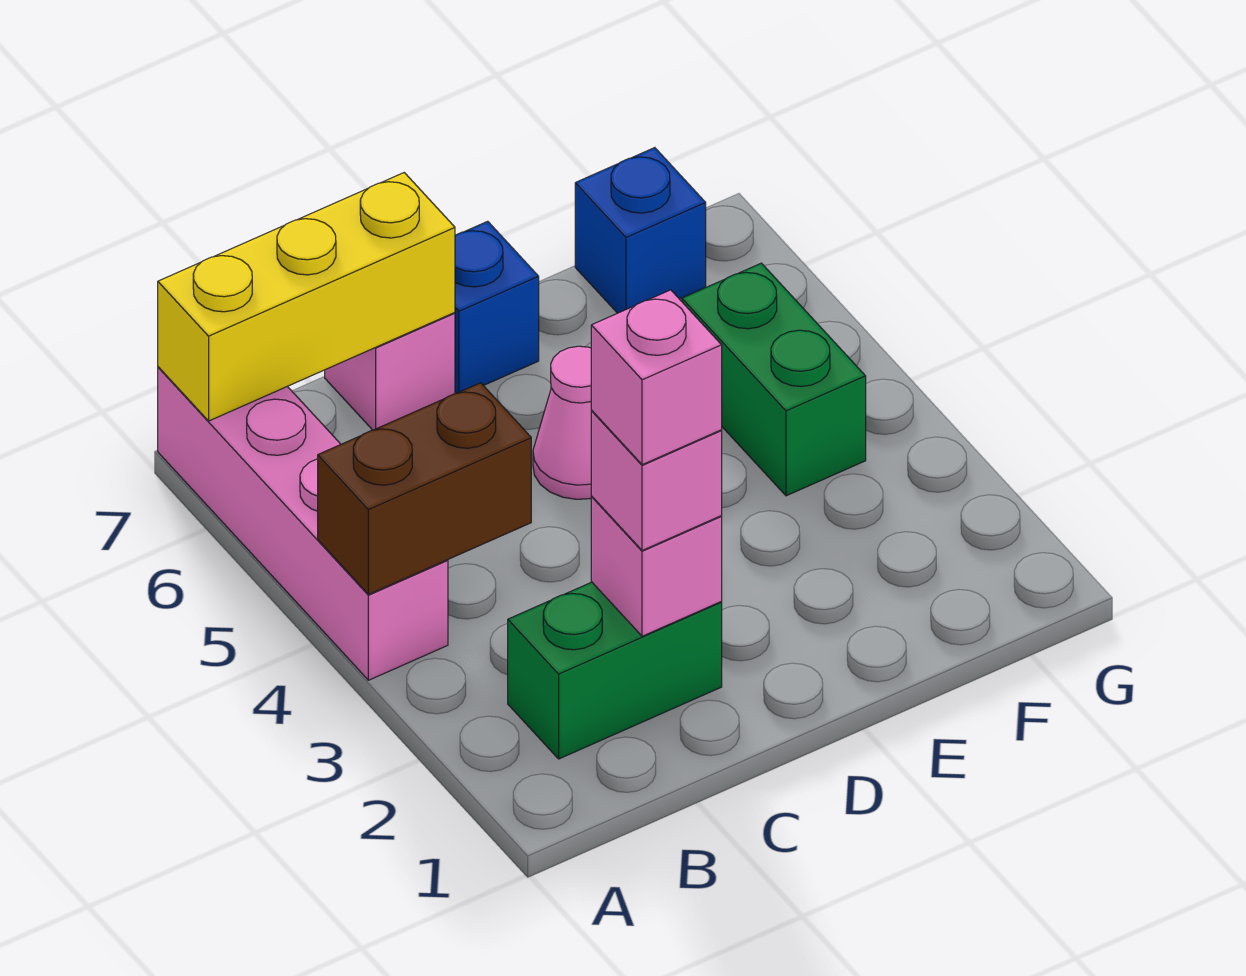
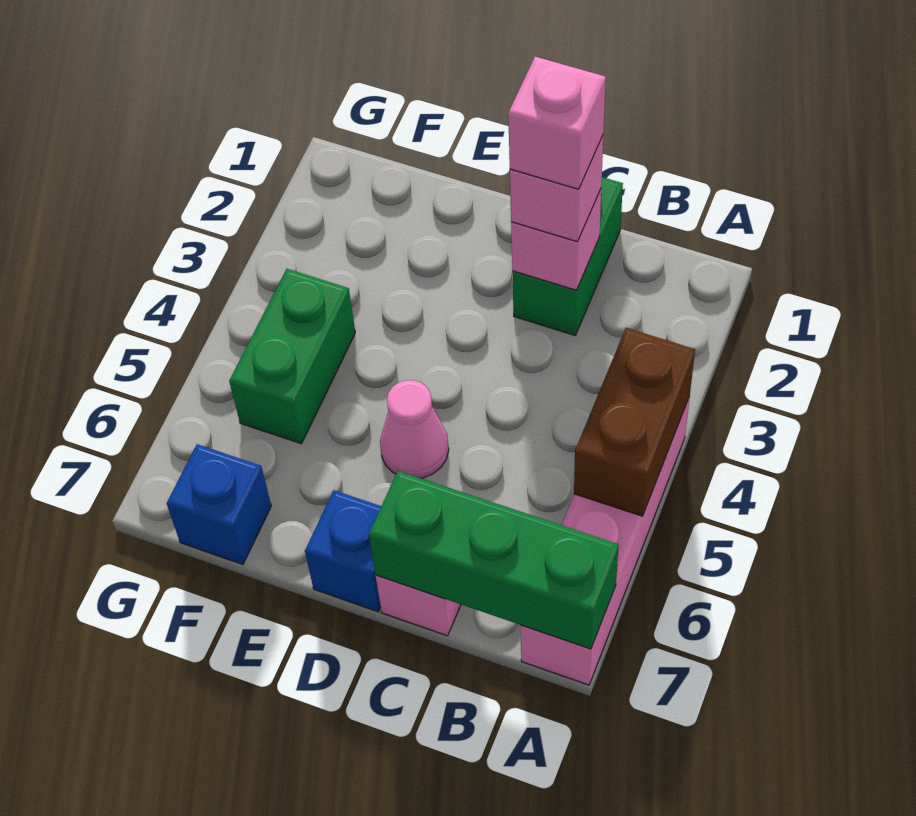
brown 1x2 brick [318,383,531,595] -> brown 1x2 brick turned to [574,328,695,516]
yellow 1x3 brick [158,173,455,421] -> green 1x3 brick [369,471,619,649]
green 1x2 brick [508,582,722,759] -> green 1x2 brick turned to [512,177,623,335]

